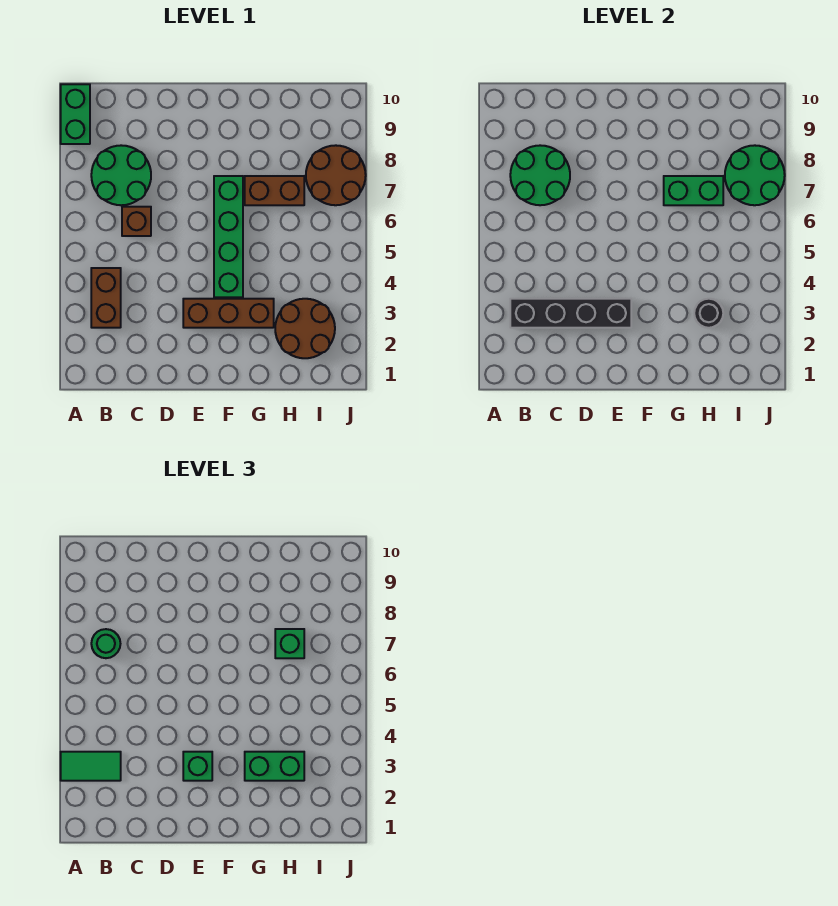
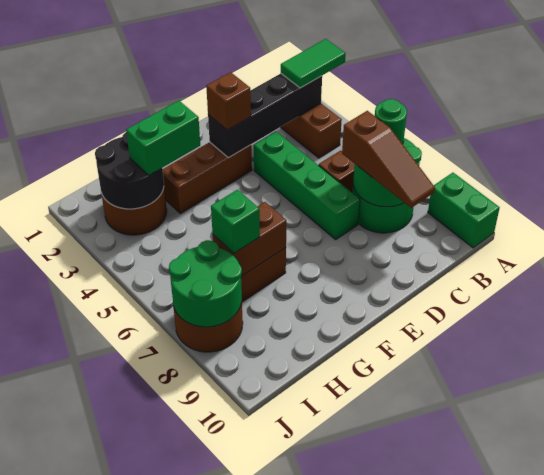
none -> brown 1x3 slope [342,111,435,208]
green 1x1 brick [183,752,212,781] -> brown 1x1 brick [206,72,251,130]
green 1x4 brick [214,176,243,297] -> green 1x4 brick moved to [254,131,360,240]
green 1x2 brick [664,176,723,205] -> brown 1x2 brick [213,202,286,276]
black 1x1 round brick [694,299,723,328] -> black 2x2 round brick [95,132,164,209]

